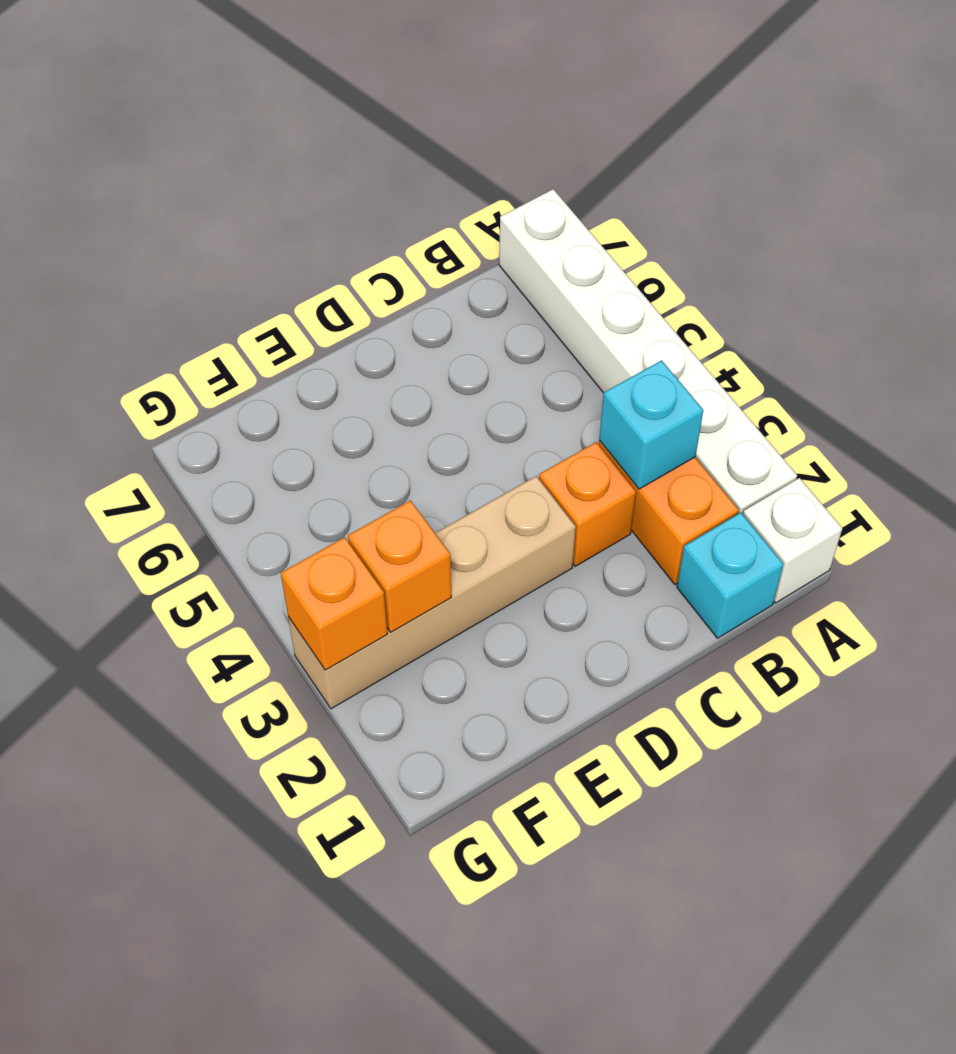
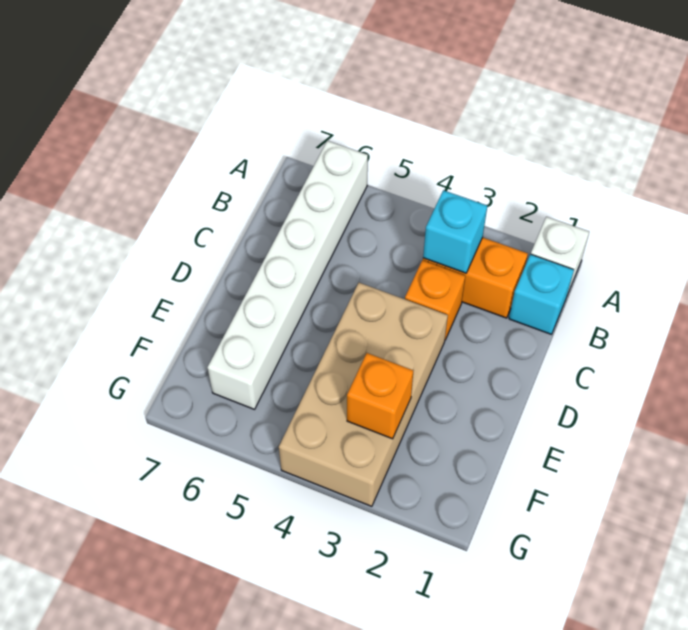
white 1x6 brick [499,189,797,514] -> white 1x6 brick turned to [207,141,368,409]
tan 1x4 brick [288,476,576,709] -> tan 2x4 brick [279,283,448,506]
orange 1x1 brick [281,537,387,670] -> none

